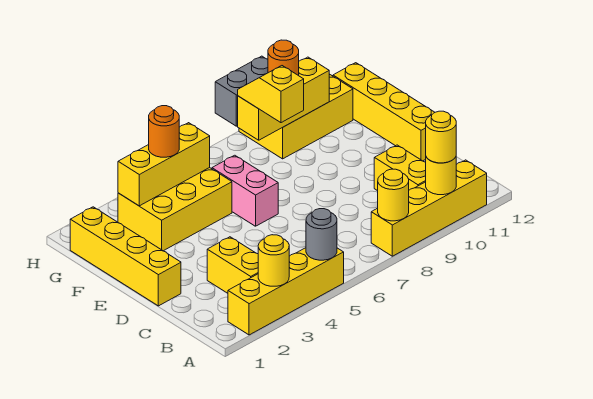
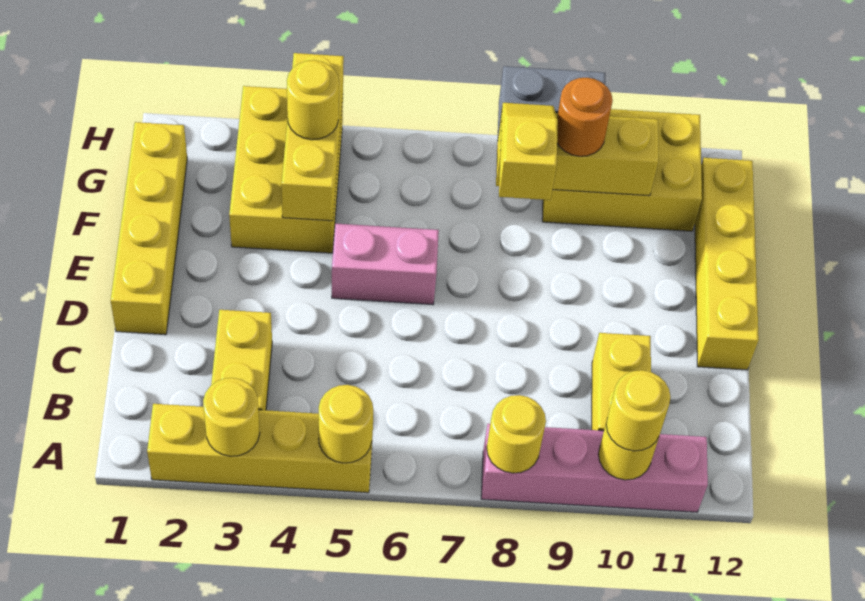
grey 1x1 round brick [306,209,337,260] -> yellow 1x1 round brick [319,385,373,463]
yellow 1x4 brick [371,160,487,256] -> pink 1x4 brick [481,424,708,512]
pink 1x2 brick [212,155,278,226] -> pink 1x2 brick turned to [332,224,439,305]
yellow 2x3 brick [118,168,232,251] -> yellow 2x3 brick turned to [229,86,343,253]
yellow 1x3 brick [118,123,210,206] -> yellow 1x3 brick turned to [281,53,344,221]
orange 1x1 round brick [149,106,179,157] -> yellow 1x1 round brick [287,60,339,140]

